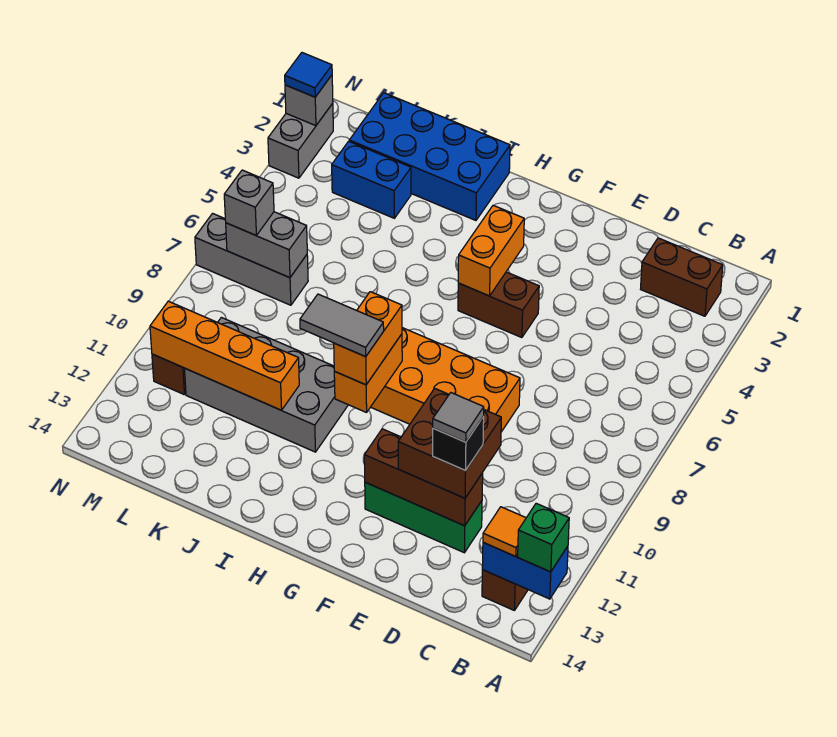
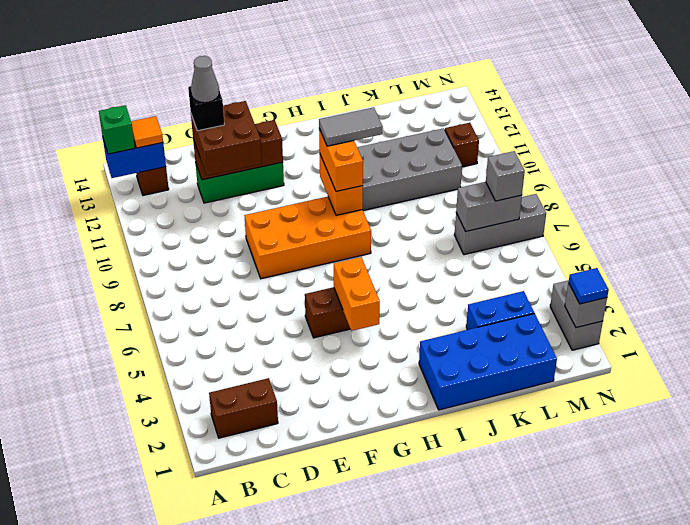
grey 1x1 tile [433,393,484,442] -> grey 1x1 cone [191,56,219,103]
orange 1x4 brick [150,301,299,410] -> none

